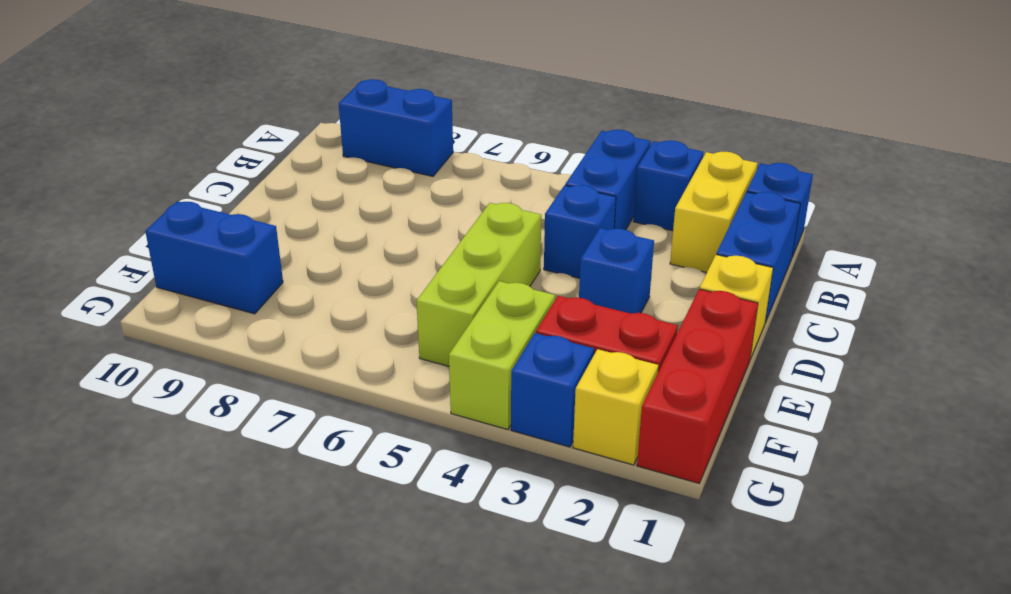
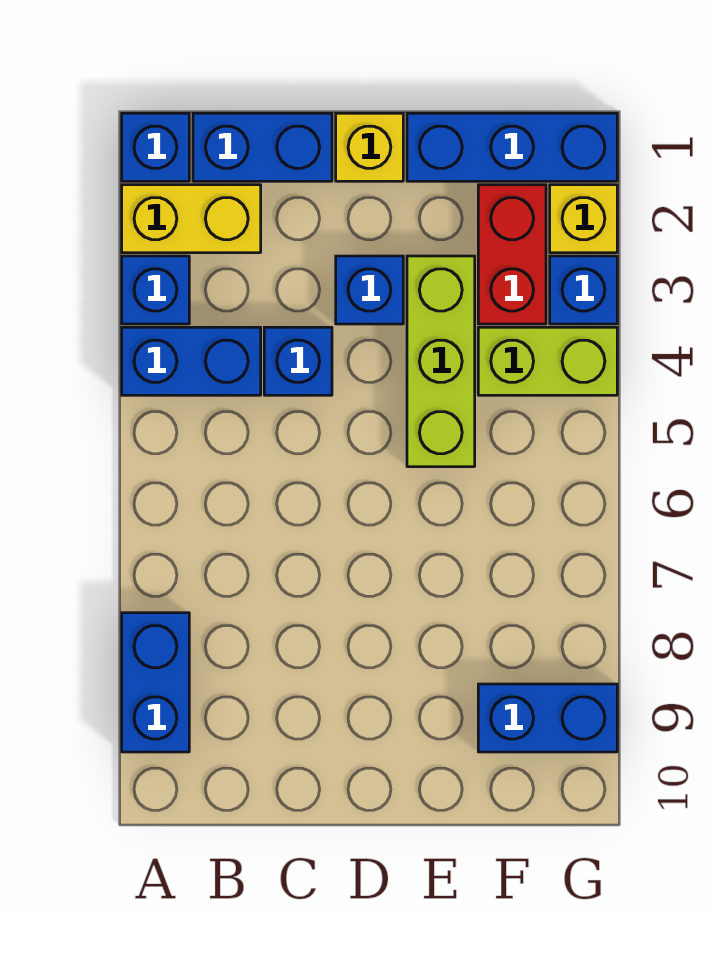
lime 1x3 brick [417,203,541,366] -> lime 1x3 brick turned to [407,256,475,467]
red 1x3 brick [637,289,758,483] -> blue 1x3 brick [407,113,617,181]
blue 1x2 brick [145,202,283,314] -> blue 1x2 brick turned to [478,684,617,752]

